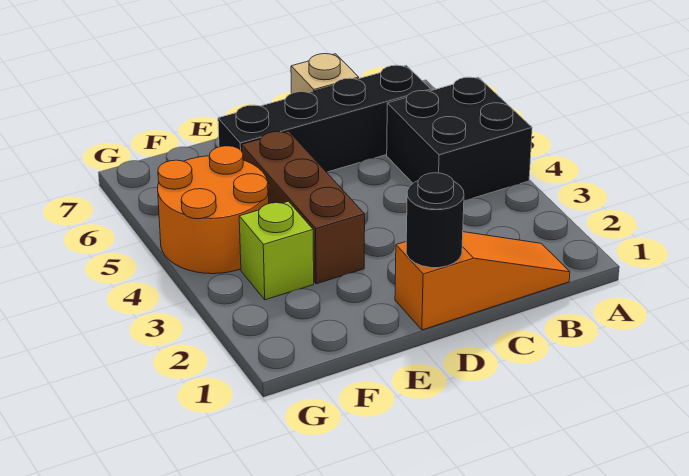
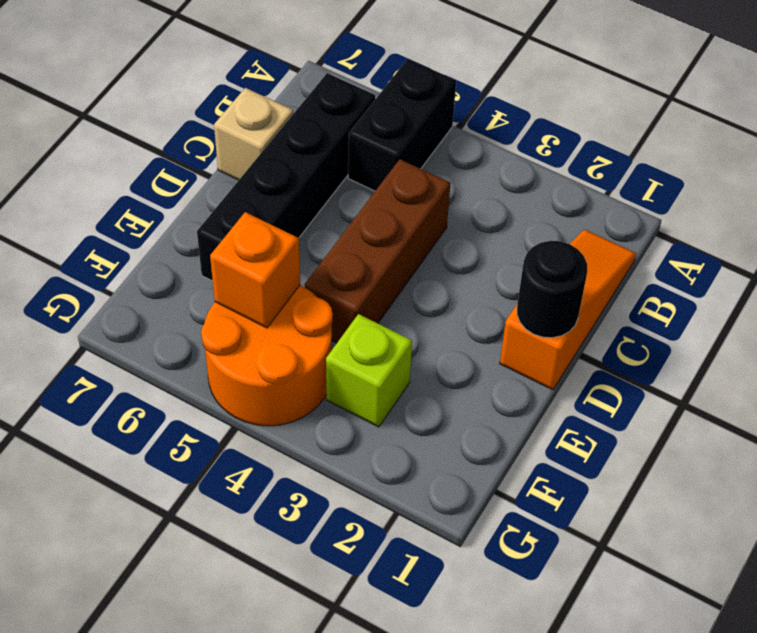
black 2x2 brick [387,77,532,200] -> black 1x2 brick [348,59,456,191]
brown 1x3 brick [242,131,365,284] -> brown 1x3 brick turned to [304,159,451,343]
none -> orange 1x1 brick [210,212,300,328]

